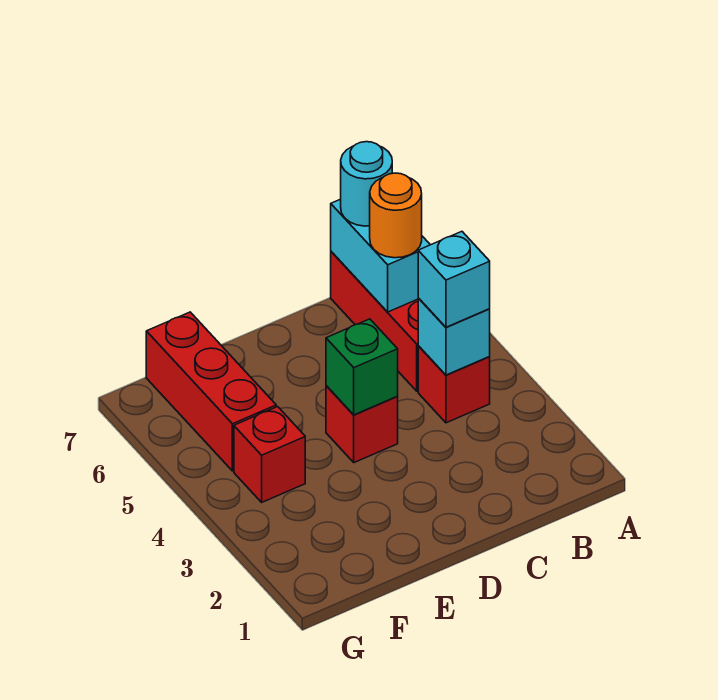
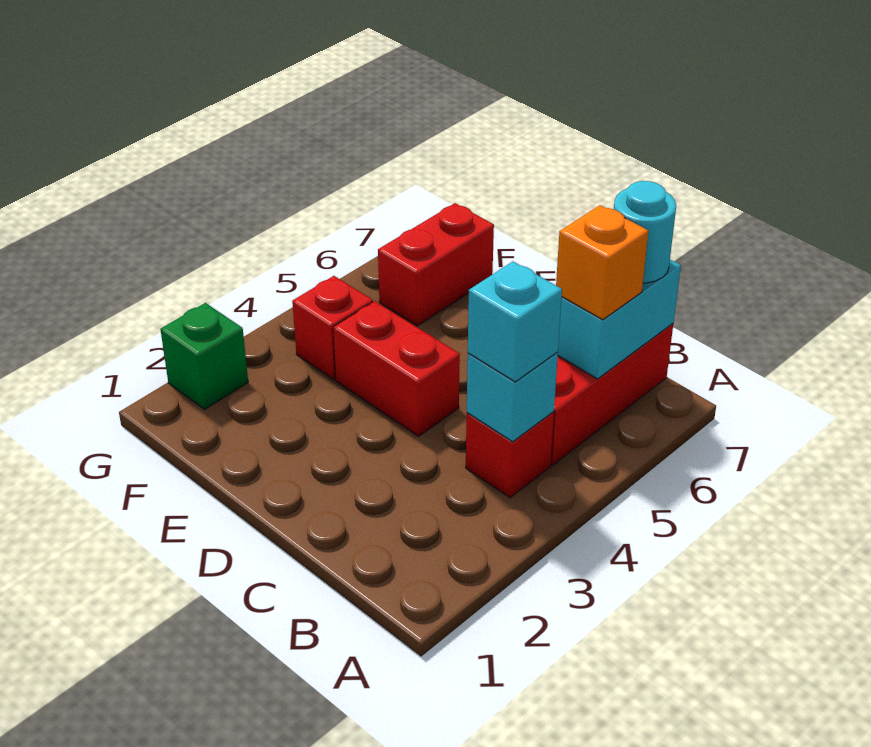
orange 1x1 round brick [370,173,422,258] -> orange 1x1 brick [556,205,648,320]
red 1x1 brick [326,386,398,463] -> red 1x2 brick [333,301,460,436]
green 1x1 brick [326,319,398,415] -> green 1x1 brick moved to [160,303,248,409]
red 1x3 brick [146,312,276,471] -> red 1x2 brick [378,203,494,326]

